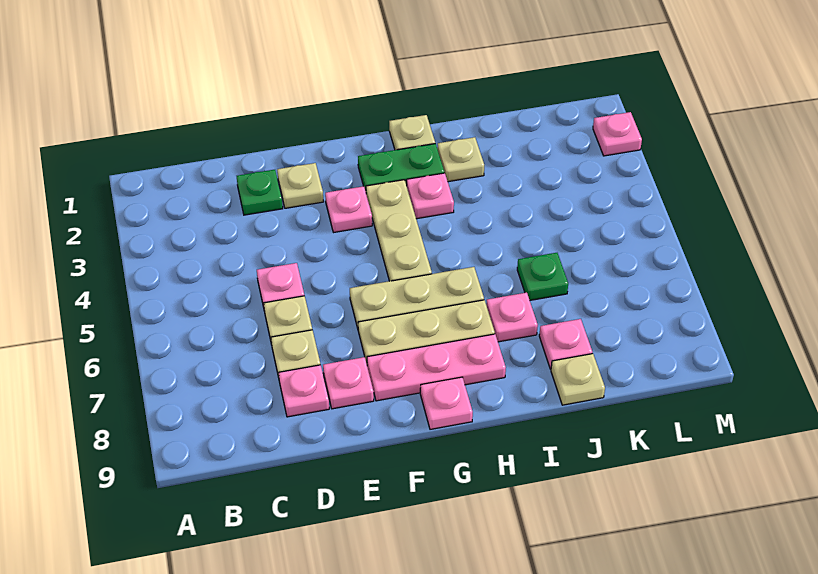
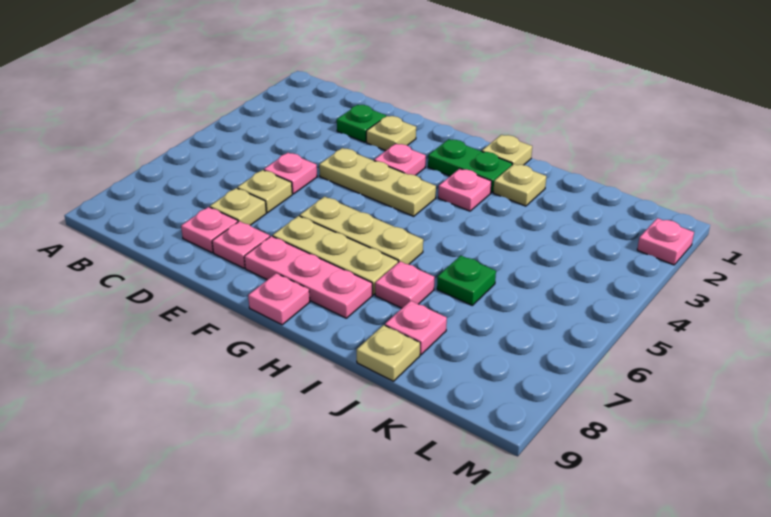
tan 1x3 plate [366,180,432,281] -> tan 1x3 plate turned to [319,148,436,216]

